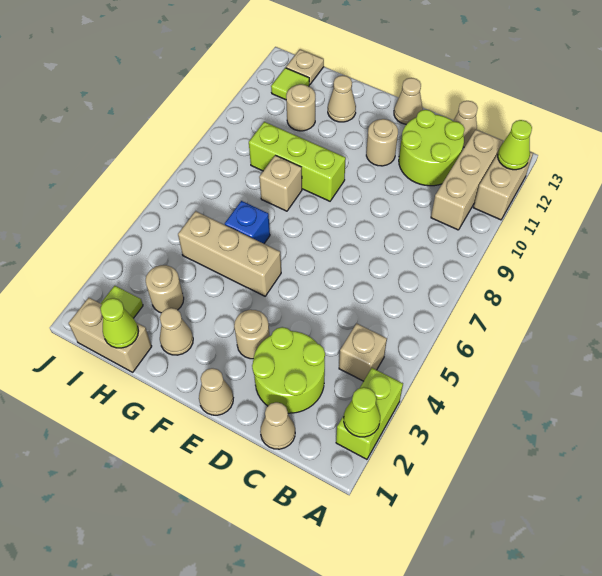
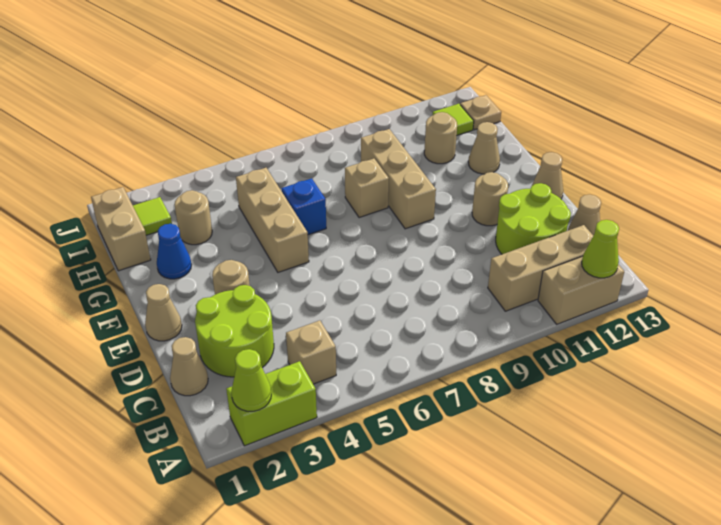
lime 1x3 brick [249,122,346,201] -> tan 1x3 brick [361,129,436,229]
tan 1x1 cone [160,308,193,355] -> blue 1x1 cone [157,224,191,279]
lime 1x1 cone [100,298,138,348] -> none

